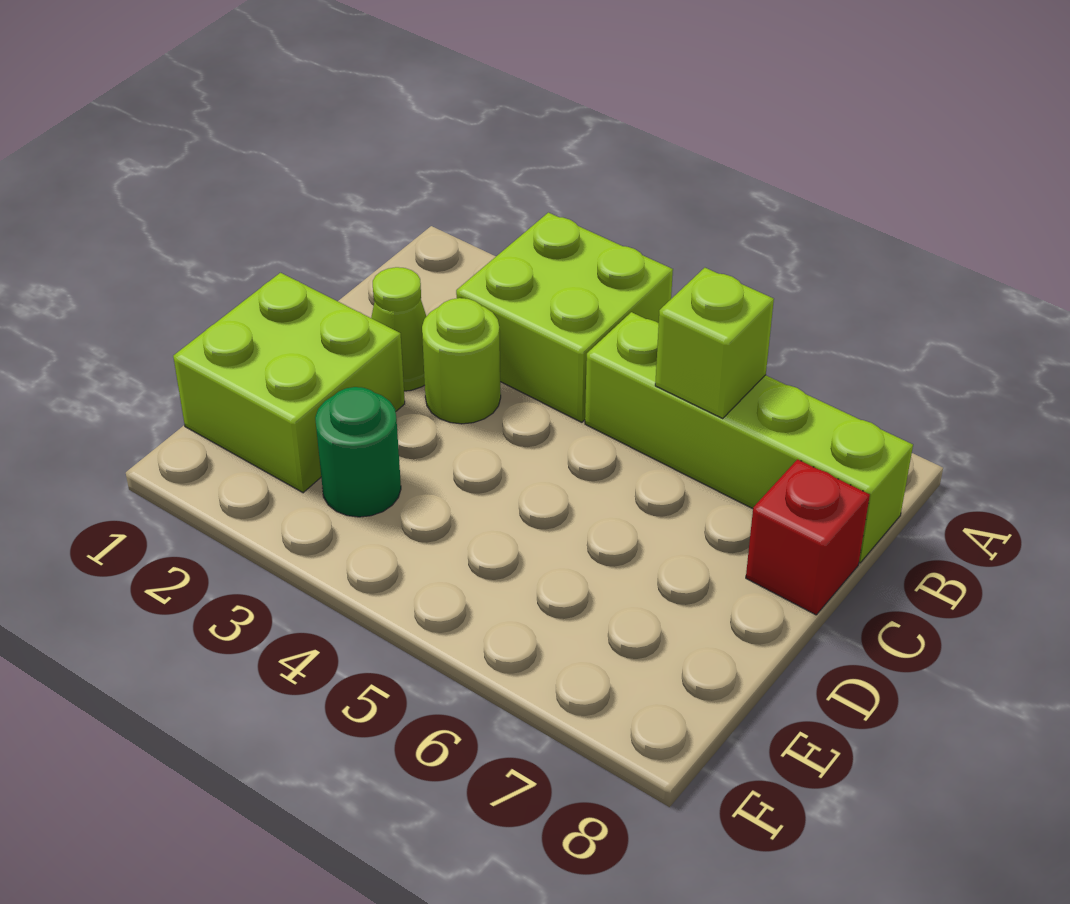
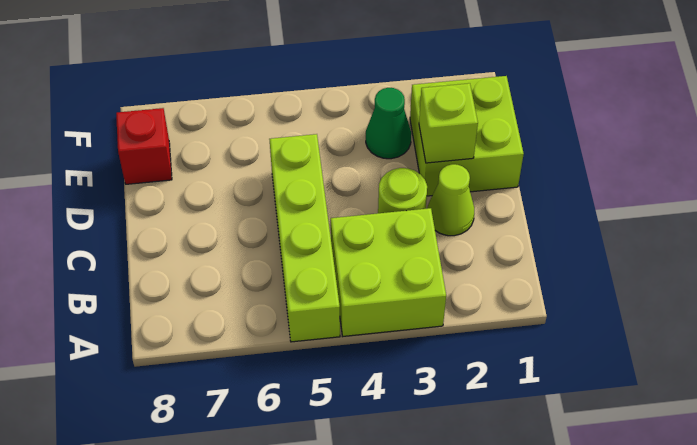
lime 1x4 brick [585,312,913,563] -> lime 1x4 brick turned to [269,134,340,342]
lime 1x1 brick [655,268,774,418] -> lime 1x1 brick moved to [419,83,478,163]
red 1x1 brick [746,459,870,615] -> red 1x1 brick moved to [116,108,172,184]
green 1x1 round brick [315,387,401,517] -> green 1x1 cone [366,88,411,159]

